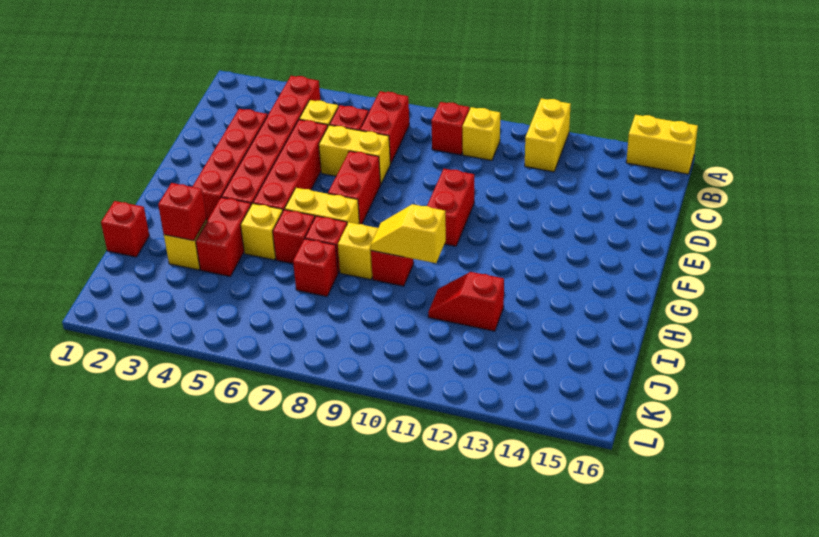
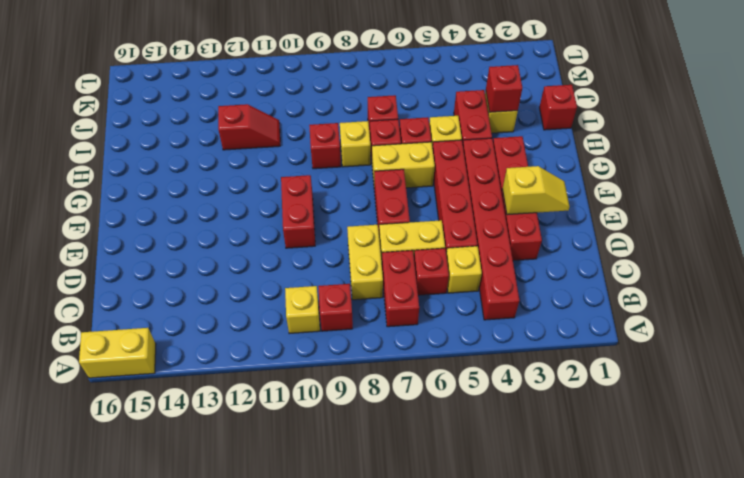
yellow 1x2 brick [525,98,571,172] -> yellow 1x2 brick moved to [347,225,383,300]
yellow 1x2 slope [370,204,446,263] -> yellow 1x2 slope moved to [502,166,570,215]

